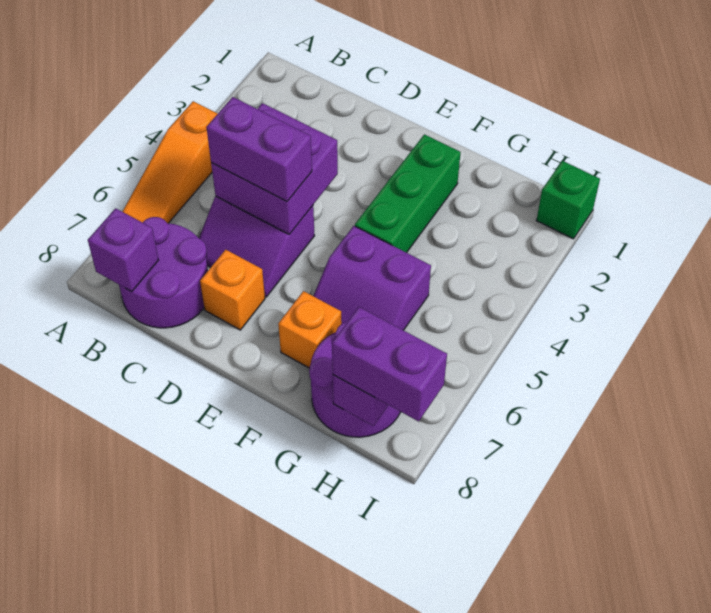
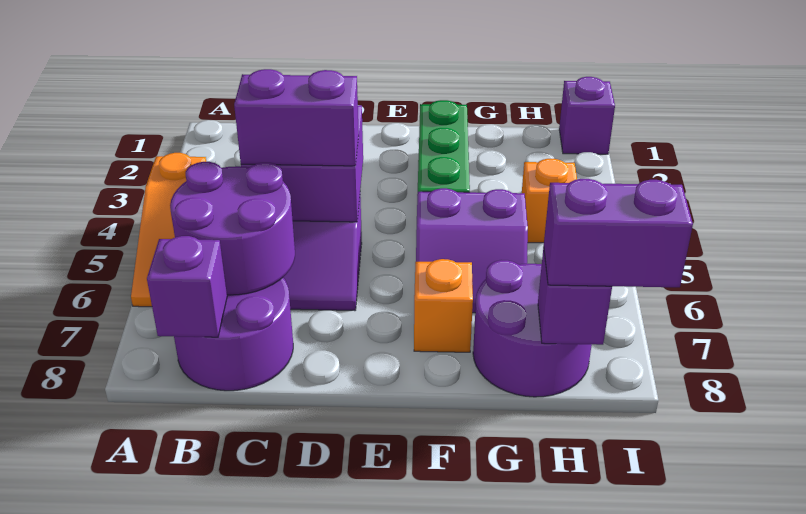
none -> purple 2x2 round brick [170,162,295,295]
orange 1x1 brick [200,250,265,330] -> orange 1x1 brick moved to [522,159,577,243]
green 1x1 brick [536,161,600,239] -> purple 1x1 brick [559,77,615,154]

